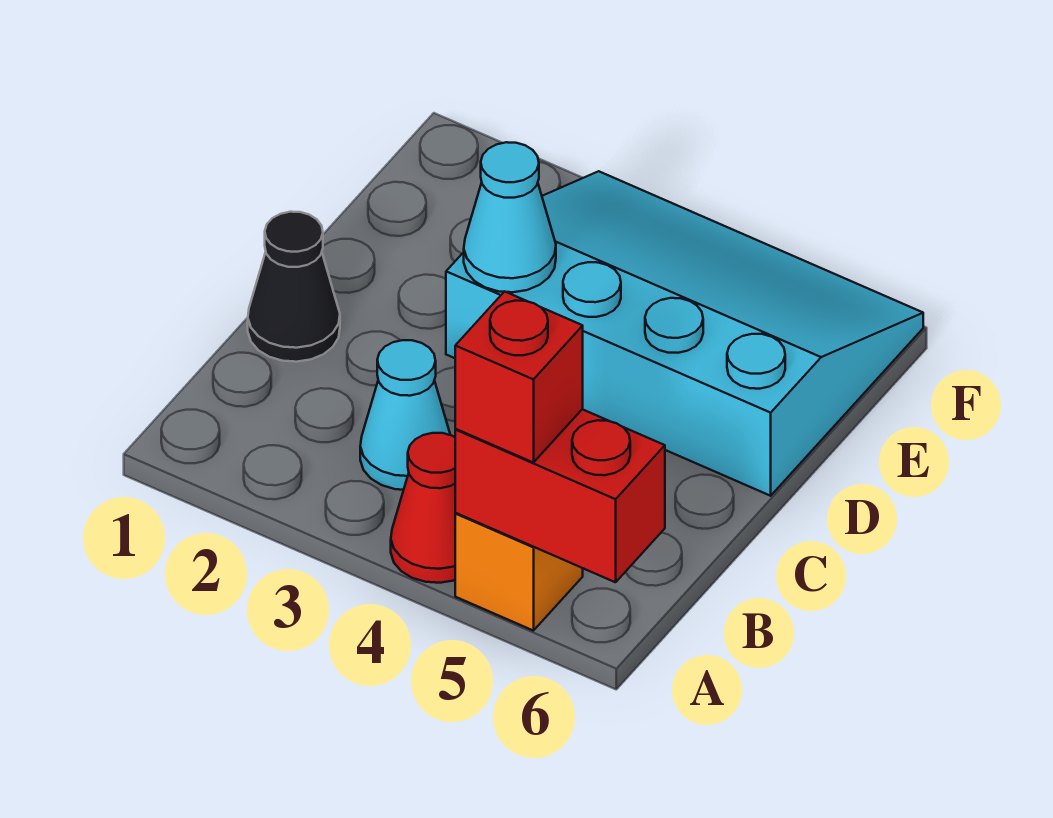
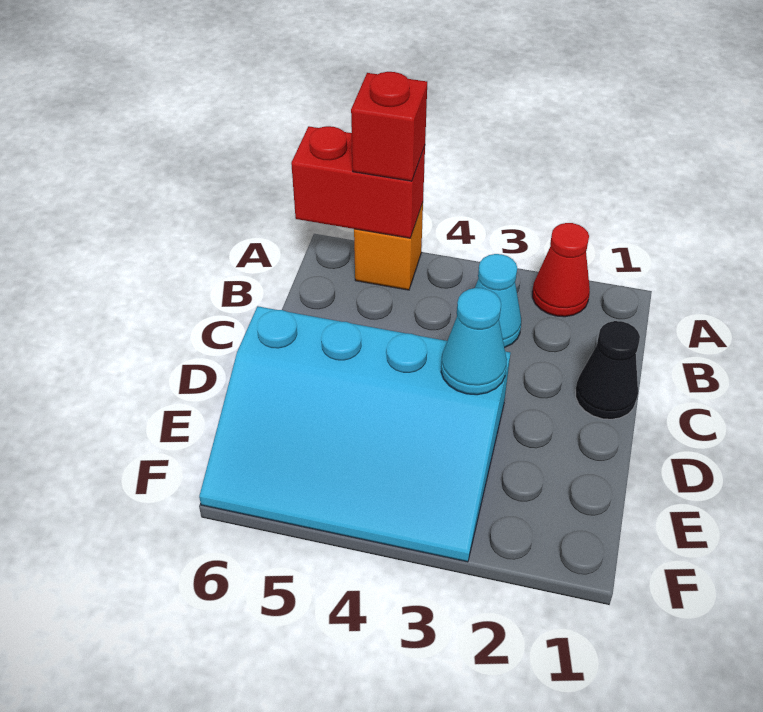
red 1x1 cone [391,433,456,583] -> red 1x1 cone moved to [532,223,590,317]

